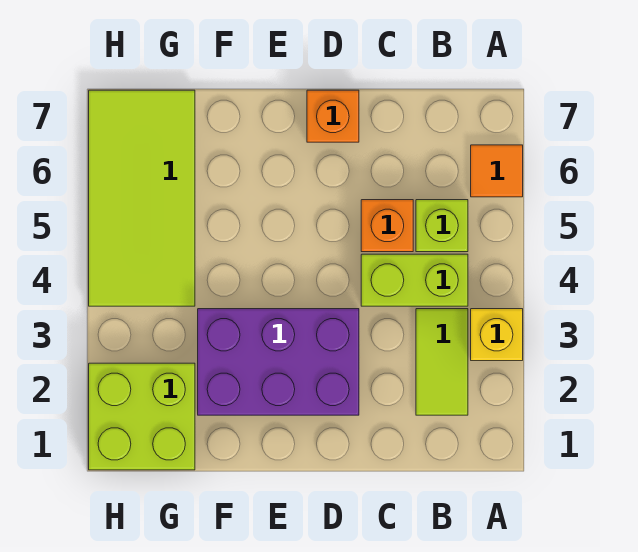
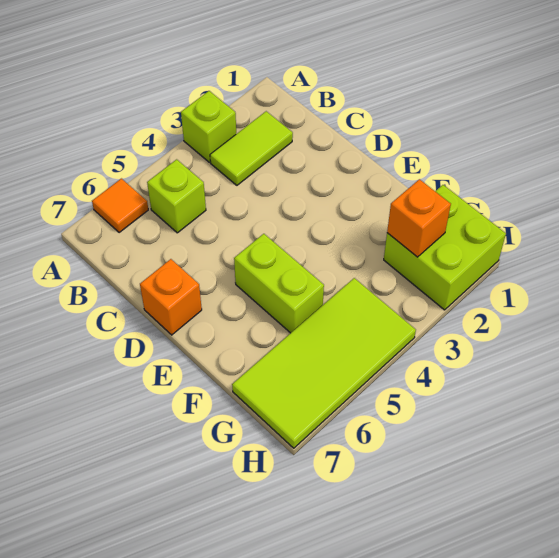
yellow 1x1 brick [471,309,523,361] -> lime 1x1 brick [181,91,236,162]
lime 1x2 brick [361,254,468,306] -> lime 1x2 brick moved to [234,234,324,333]
orange 1x1 brick [361,200,413,252] -> orange 1x1 brick moved to [387,179,451,257]
purple 2x3 brick [198,309,359,415] -> none

